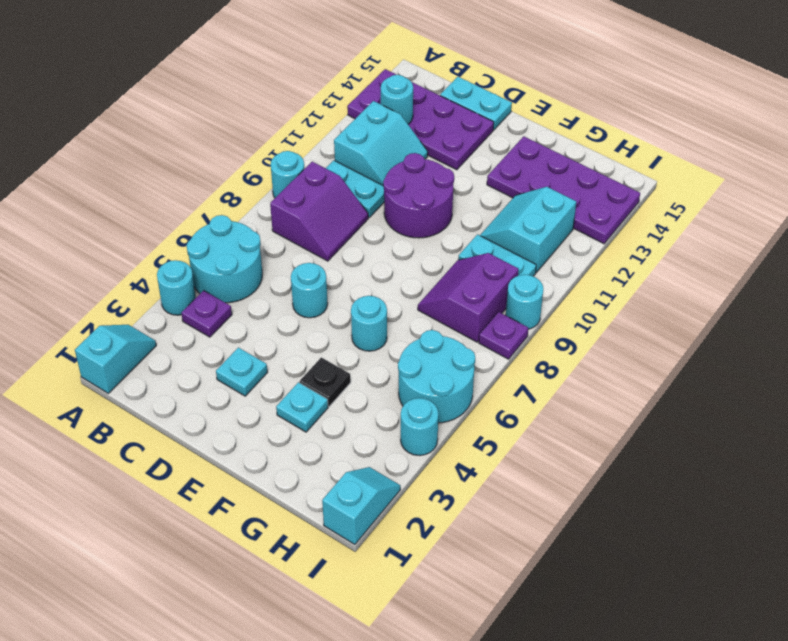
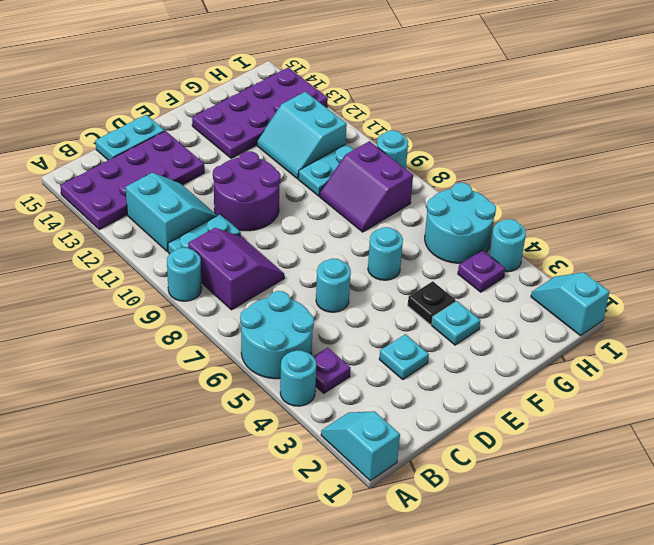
cyan 1x1 round brick [381,75,413,124] -> none
purple 1x1 plate [479,312,528,359] -> purple 1x1 plate moved to [458,250,505,292]

